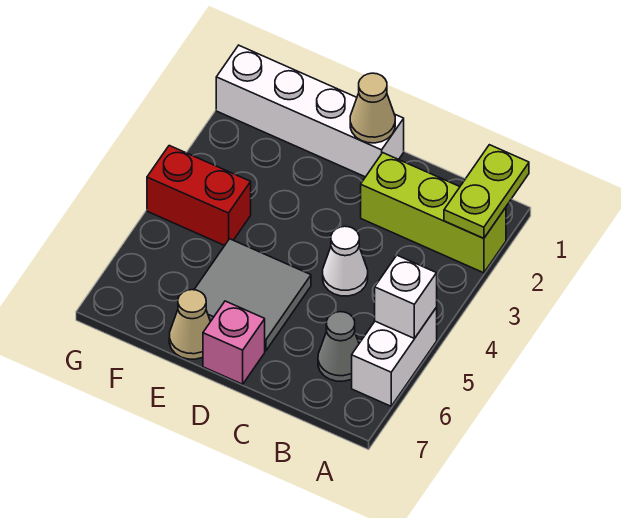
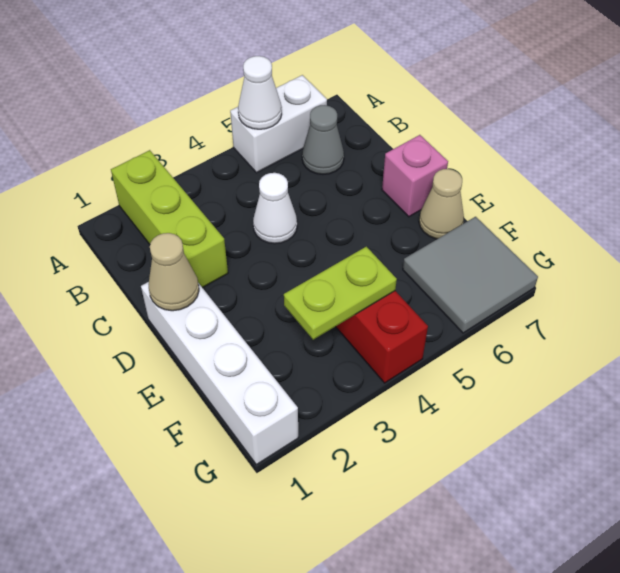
lime 1x2 plate [444,145,529,238] -> lime 1x2 plate moved to [284,247,397,340]
white 1x1 brick [375,255,437,338] -> white 1x1 cone [238,56,282,129]
grey 2x2 tile [194,239,311,351] -> grey 2x2 tile moved to [403,217,538,333]

